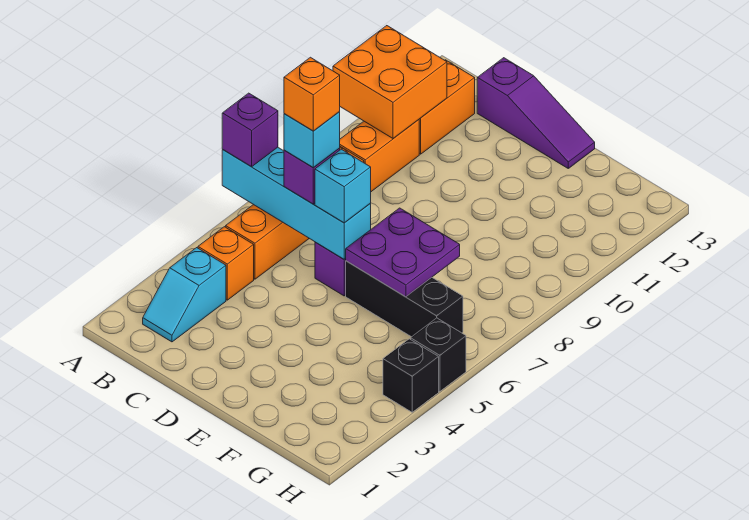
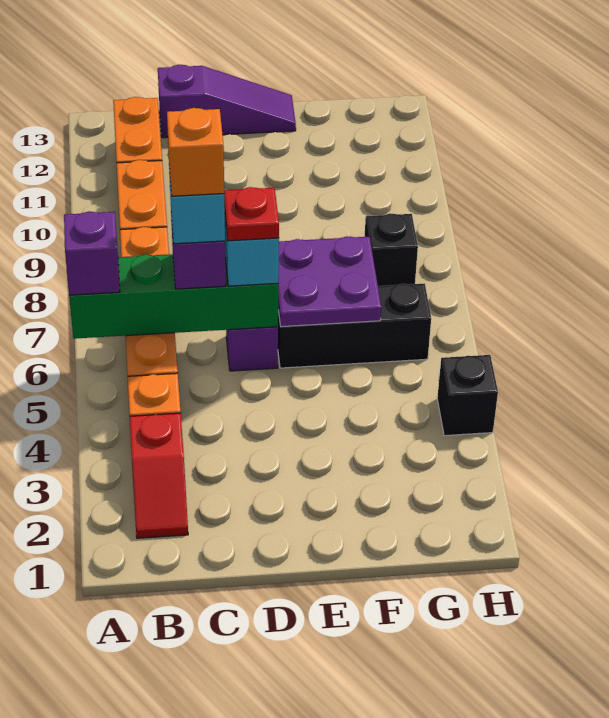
cyan 1x4 brick [222,147,371,259] -> green 1x4 brick [69,254,278,339]
orange 2x2 brick [333,26,447,138] -> none
cyan 1x2 slope [143,248,226,342] -> red 1x2 slope [130,413,188,538]
none -> red 1x1 plate [224,187,279,241]
black 1x1 brick [411,318,466,392] -> black 1x1 brick moved to [365,213,418,286]

